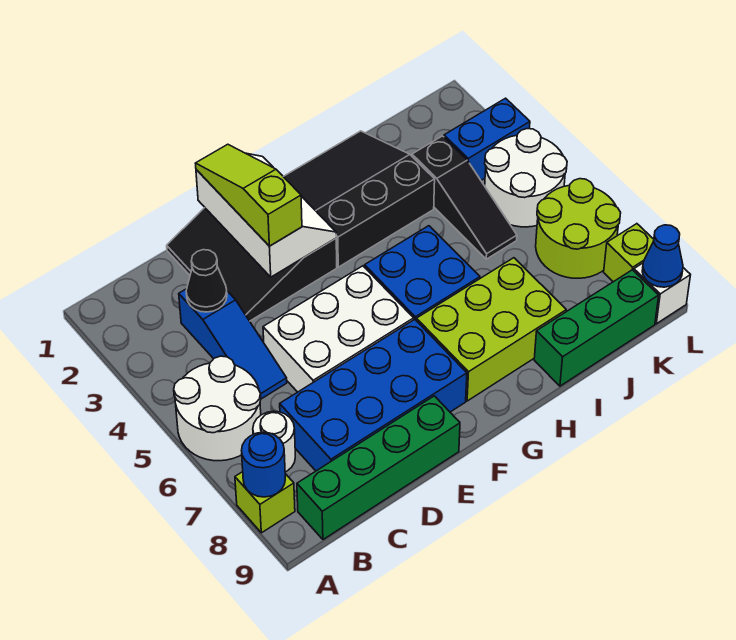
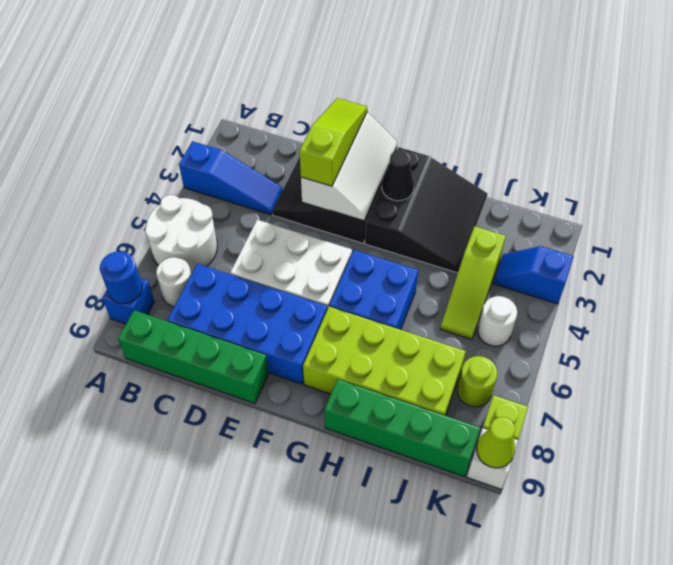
lime 1x1 brick [235,472,295,533] -> blue 1x1 brick [102,278,154,324]
blue 1x3 slope [179,289,287,399] -> blue 1x3 slope turned to [179,141,283,215]
black 1x1 cone [186,250,227,312] -> black 1x1 cone moved to [382,150,414,201]
black 3x3 slope [283,131,435,267] -> black 3x3 slope turned to [365,147,488,273]
lime 2x3 brick [416,258,566,401] -> lime 2x4 brick [303,307,466,416]
green 1x3 brick [534,270,659,386] -> green 1x4 brick [325,379,480,477]
black 1x3 slope [412,136,517,259] -> lime 1x3 slope [440,226,506,339]
blue 1x2 brick [444,98,530,180] -> blue 1x2 slope [493,246,574,304]
white 2x2 round brick [485,129,567,227] -> white 1x1 round brick [478,296,517,346]
lime 2x2 round brick [536,179,621,278] -> lime 1x1 round brick [457,356,497,407]
blue 1x1 cone [642,225,683,287] -> lime 1x1 cone [477,417,515,468]

